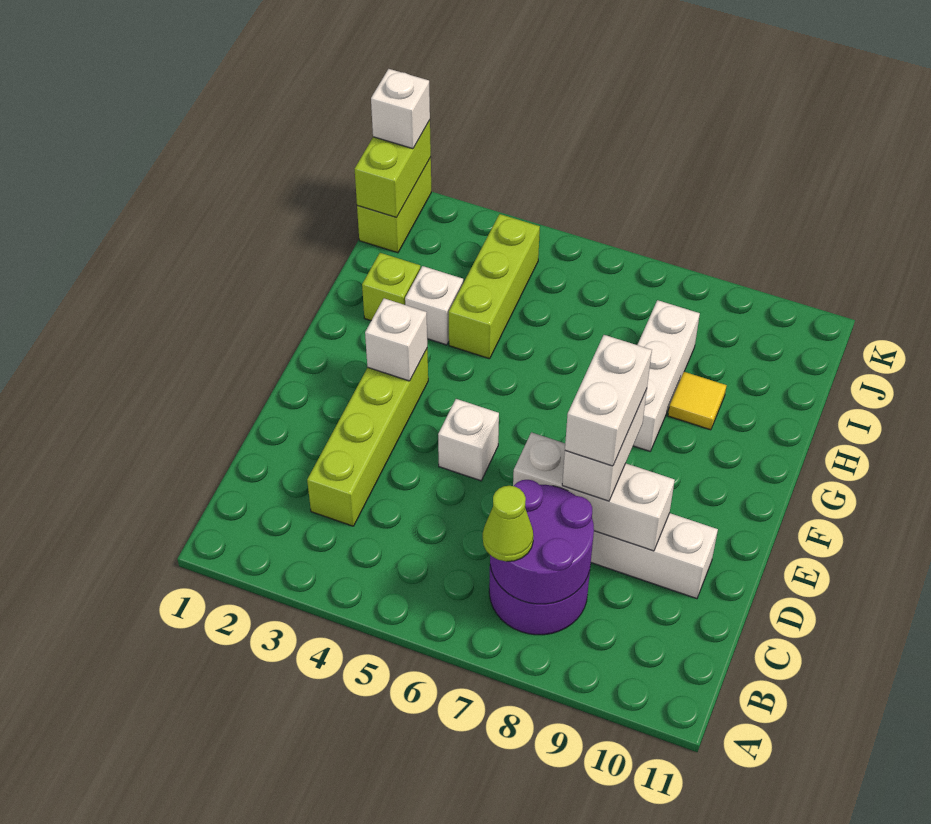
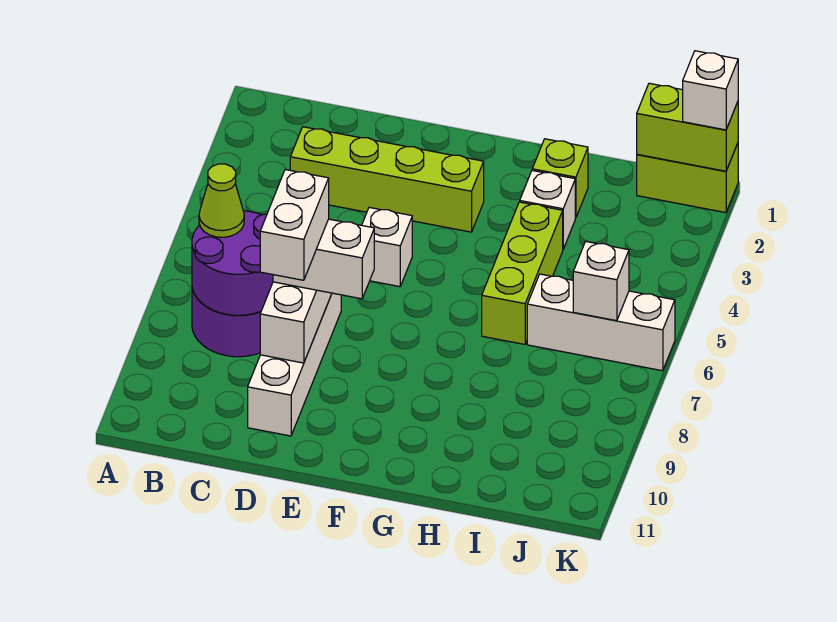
white 1x2 brick [565,335,652,466] -> white 1x2 brick turned to [260,170,329,280]
white 1x1 brick [365,298,427,381] -> white 1x1 brick moved to [573,242,629,321]
white 1x3 brick [633,300,700,451] -> white 1x3 brick moved to [527,274,675,371]
lime 1x3 brick [449,214,540,359] -> lime 1x3 brick turned to [482,202,563,344]
yellow 1x1 tile [668,372,727,430] -> none

